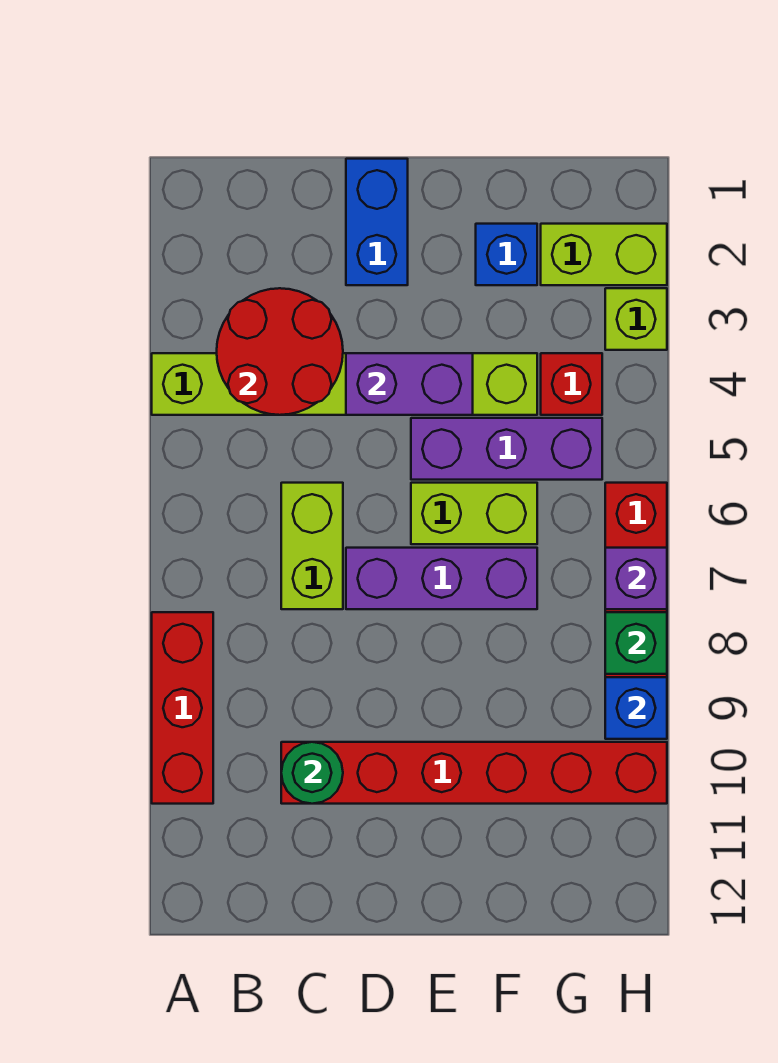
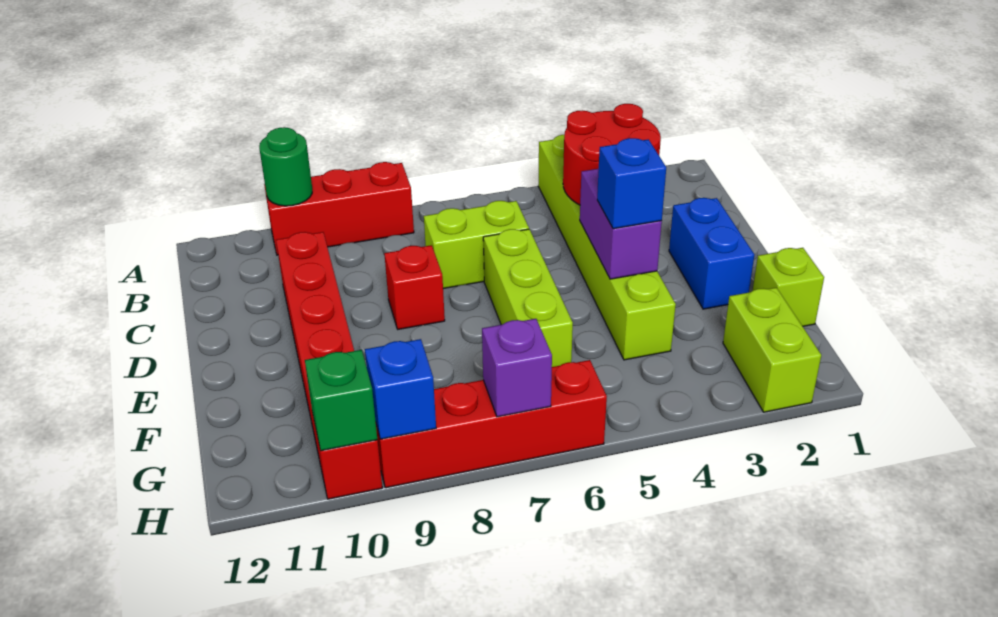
green 1x1 round brick [281,742,343,804] -> green 1x1 round brick moved to [259,127,312,206]
blue 1x2 brick [346,159,408,285] -> blue 1x2 brick turned to [669,198,754,309]
purple 1x3 brick [346,548,537,609] -> none
purple 1x3 brick [411,418,602,480] -> none
lime 1x2 brick [411,483,537,544] -> lime 1x3 brick [483,229,573,367]
blue 1x1 brick [476,224,537,285] -> blue 1x1 brick moved to [597,138,666,229]
red 1x1 brick [541,353,602,415] -> red 1x1 brick moved to [384,245,445,329]
lime 1x1 brick [605,288,667,350] -> lime 1x1 brick moved to [753,248,824,326]
green 1x1 brick [605,612,667,674] -> green 1x1 brick moved to [305,350,377,451]

